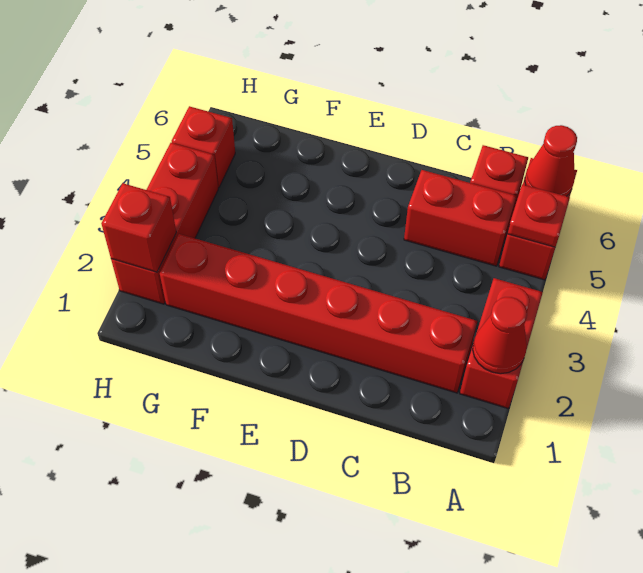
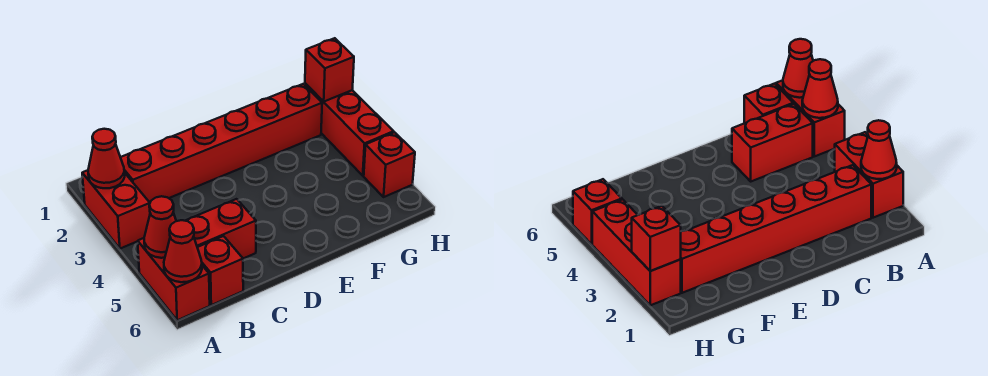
red 1x1 plate [507,184,570,247] -> red 1x1 cone [144,196,176,258]

